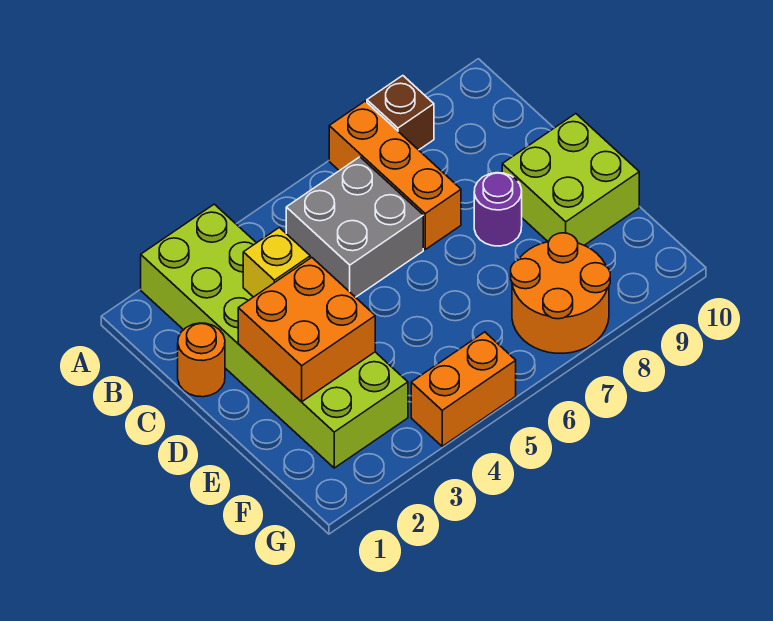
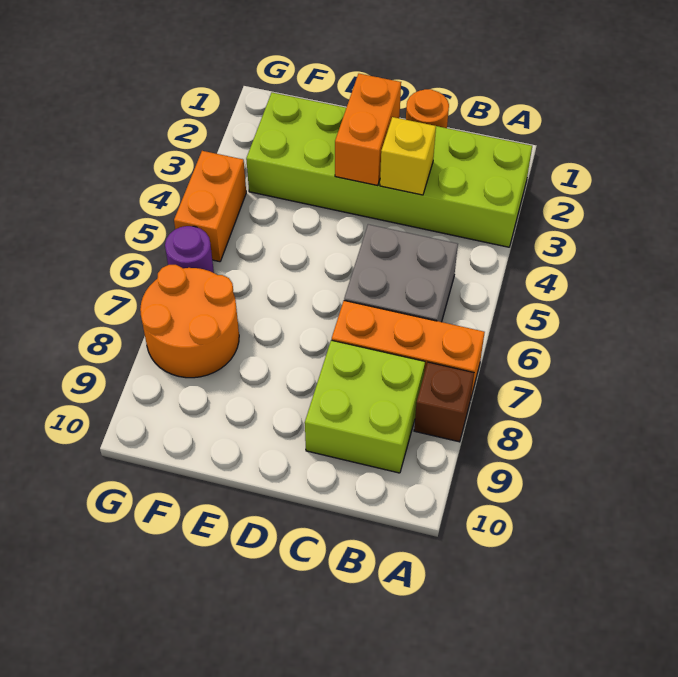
orange 2x2 brick [238,257,375,402] -> orange 1x2 brick [335,74,401,186]
purple 1x1 round brick [474,173,522,246] -> purple 1x1 round brick moved to [165,226,214,273]
lime 2x2 brick [502,114,639,245] -> lime 2x2 brick moved to [305,340,425,473]

